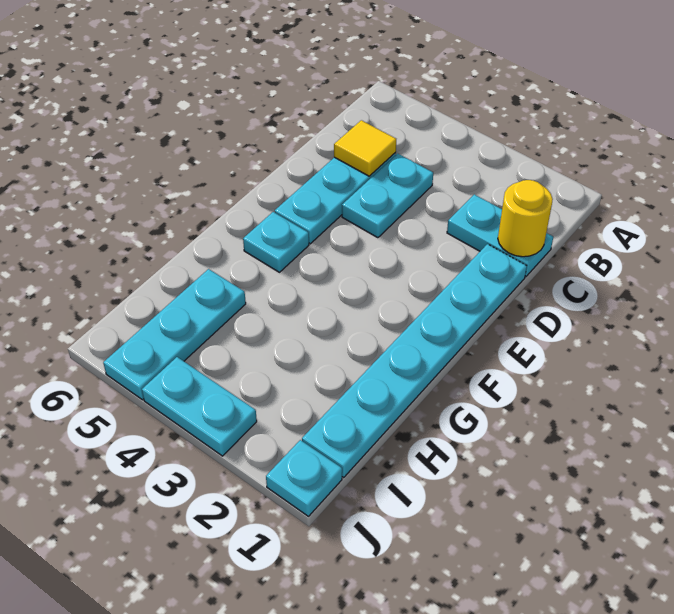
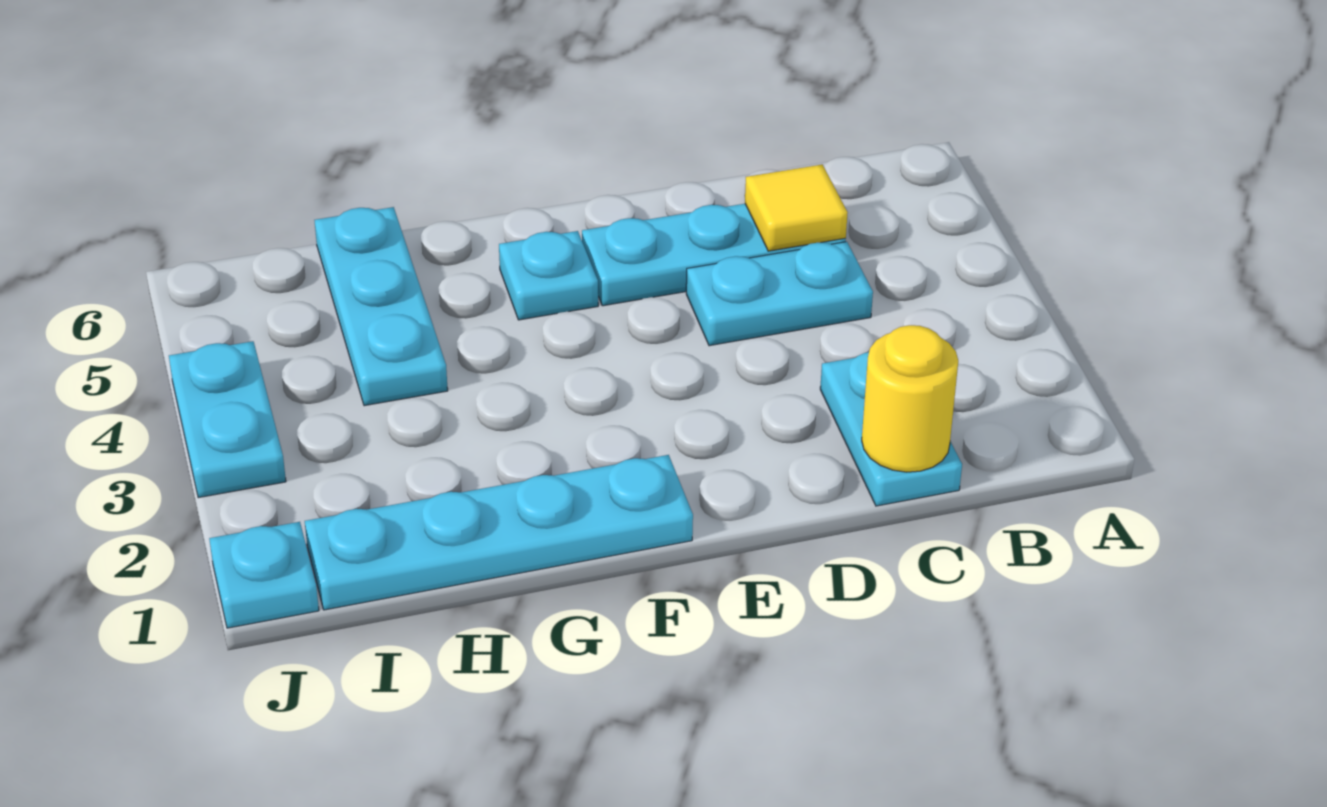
cyan 1x6 plate [302,244,527,477] -> cyan 1x4 plate [305,455,693,610]
cyan 1x3 plate [103,269,246,400] -> cyan 1x3 plate turned to [315,207,448,406]

